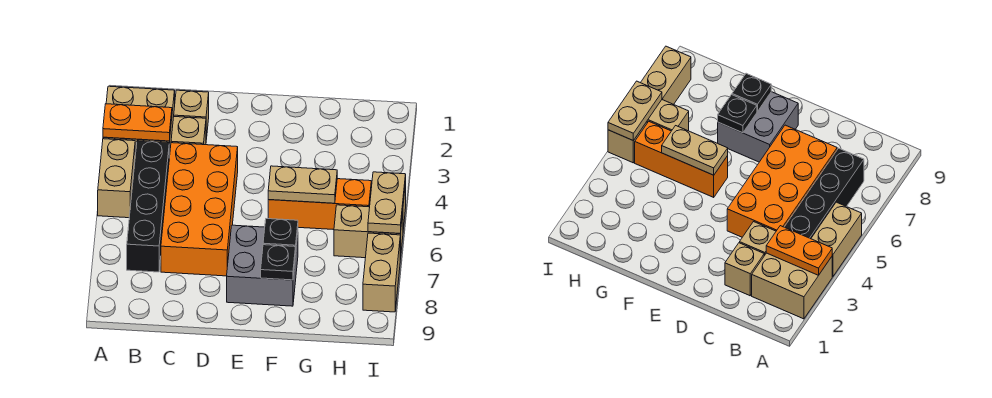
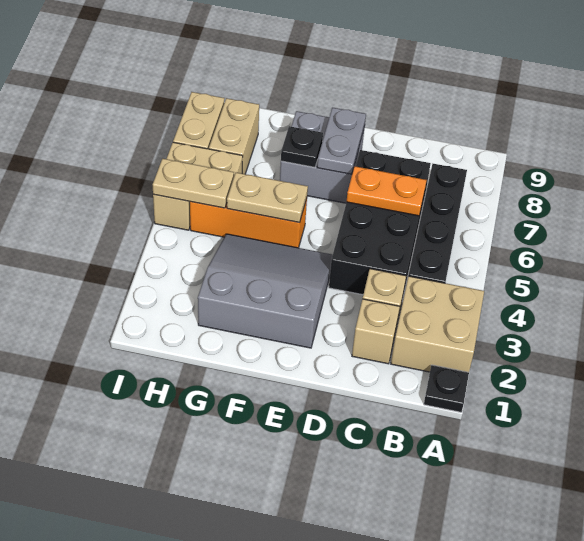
orange 1x2 plate [103,104,172,141] -> orange 1x2 plate moved to [346,166,426,216]
tan 1x2 brick [98,139,135,218] -> tan 1x2 brick moved to [209,98,259,174]
orange 2x4 brick [161,143,238,276] -> black 2x4 brick [329,150,431,295]
none -> grey 3x3 slope [198,234,333,348]
none -> grey 1x2 plate [317,108,366,174]
black 1x1 plate [261,245,296,280] -> black 1x1 plate moved to [424,365,469,412]
tan 1x2 plate [368,172,406,234] -> tan 1x2 plate turned to [153,159,234,208]

